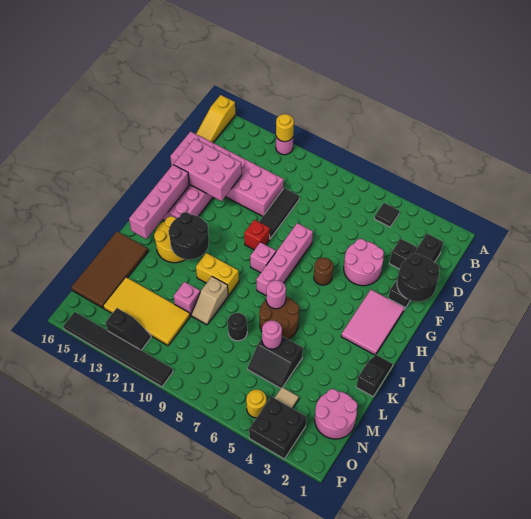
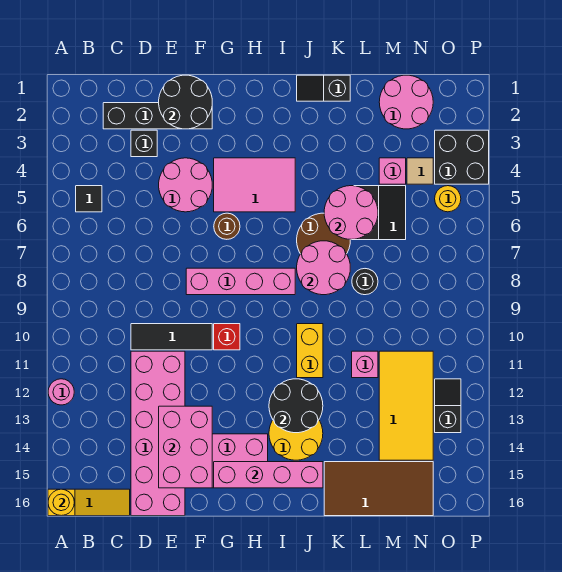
yellow 1x1 round brick [276,114,294,142] -> yellow 1x1 round brick moved to [48,489,74,516]
pink 2x3 tile [341,290,405,355] -> pink 2x3 tile moved to [214,158,295,212]
pink 1x1 brick [250,242,276,273] -> pink 1x1 brick moved to [379,158,406,184]
pink 1x1 round brick [266,280,286,309] -> pink 2x2 round brick [297,241,350,295]
tan 1x2 slope [191,277,228,325] -> none
pink 1x1 round brick [262,320,282,349] -> pink 2x2 round brick [324,186,378,239]
black 1x6 tile [63,312,173,387] -> none

